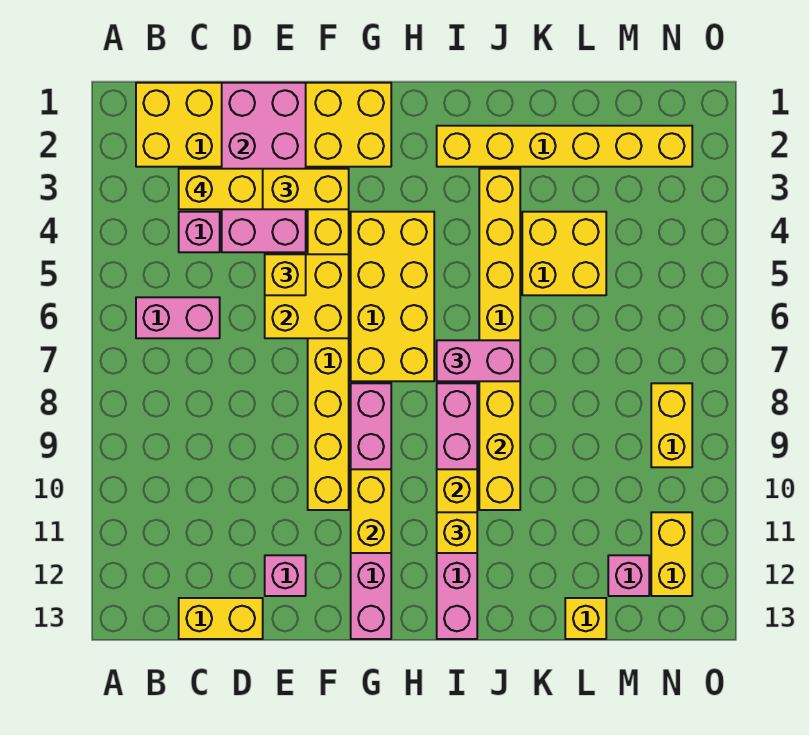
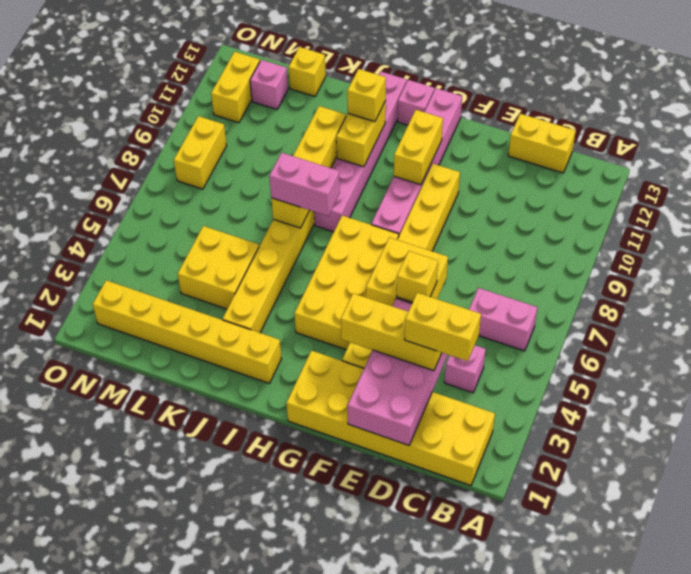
pink 1x1 brick [265,555,306,596] -> pink 1x1 brick moved to [398,80,434,125]

